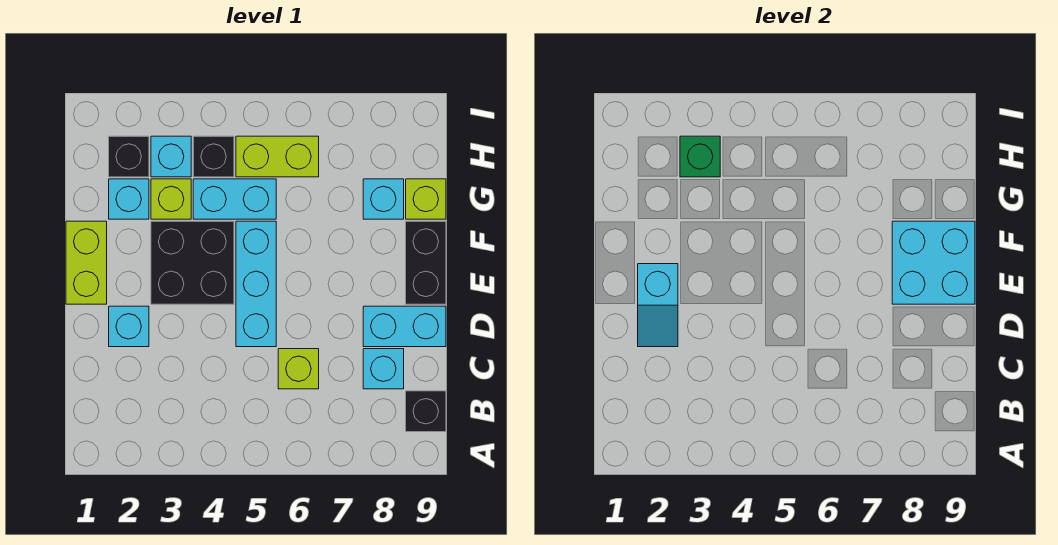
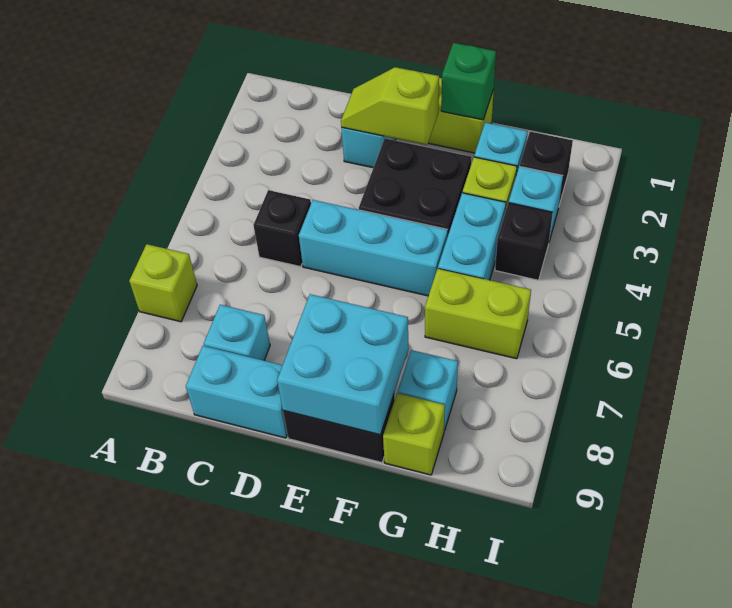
black 1x1 brick [406,391,446,432] -> black 1x1 brick moved to [253,190,311,267]
lime 1x1 brick [278,349,319,389] -> lime 1x1 brick moved to [129,244,197,322]
cyan 1x2 slope [638,264,678,347] -> lime 1x2 slope [341,67,439,145]
cyan 1x2 brick [363,306,446,347] -> cyan 1x2 brick turned to [186,346,287,438]
green 1x1 brick [680,136,720,177] -> green 1x1 brick moved to [441,43,496,120]
lime 1x2 brick [236,136,319,177] -> lime 1x2 brick turned to [425,269,531,359]

